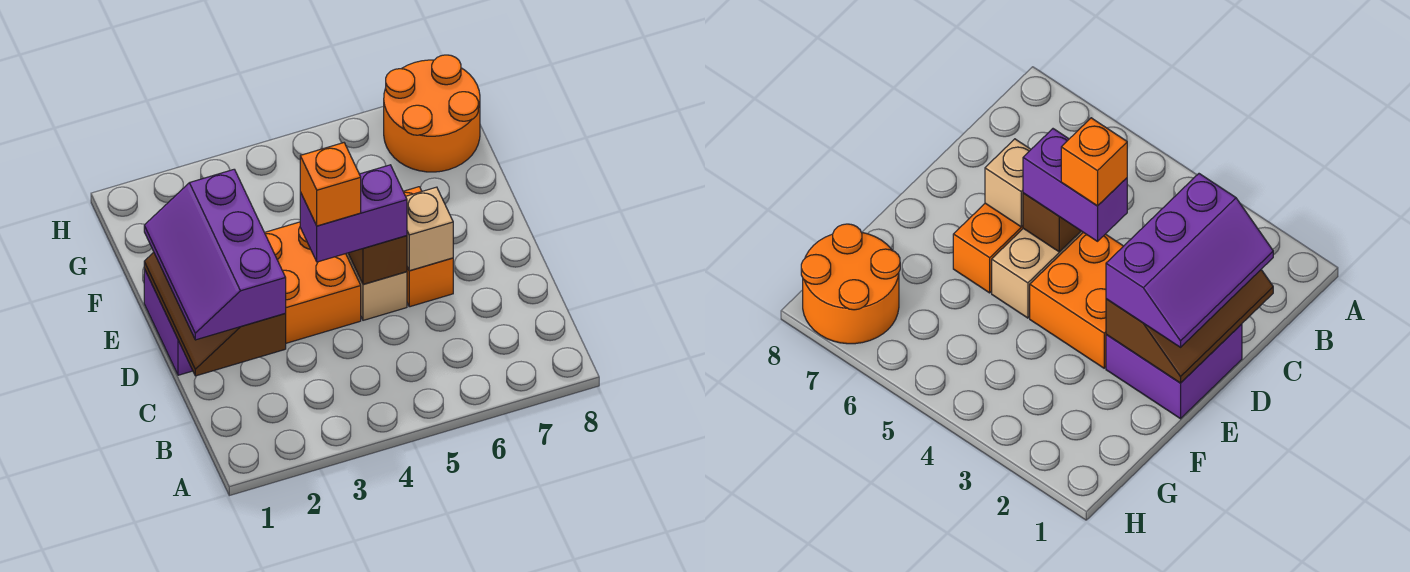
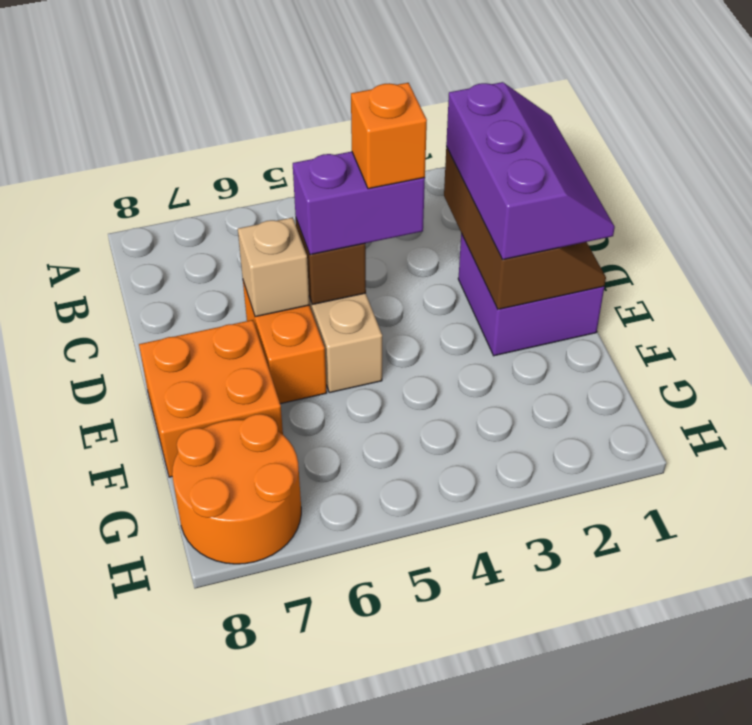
orange 2x2 brick [265,222,361,343] -> orange 2x2 brick moved to [139,320,283,477]

